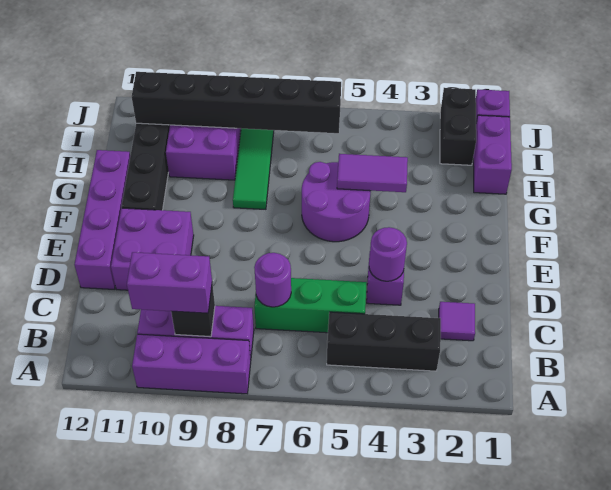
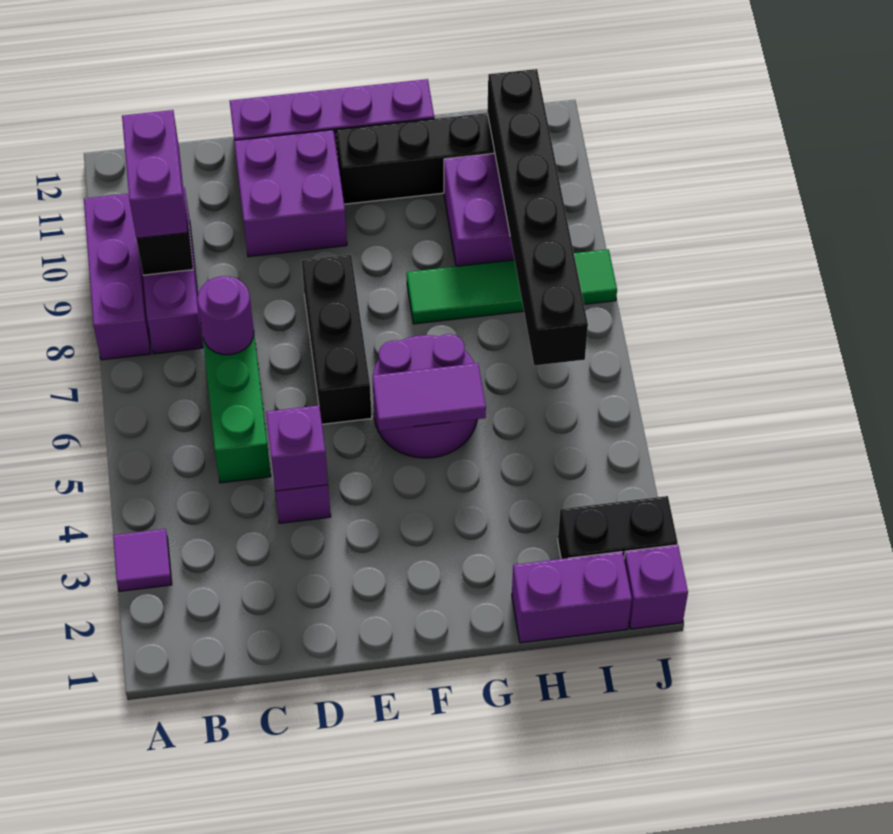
black 1x3 brick [327,312,441,371] -> black 1x3 brick moved to [301,254,372,424]
purple 1x1 tile [439,302,475,341] -> purple 1x1 tile moved to [113,529,172,591]
purple 1x1 round brick [369,227,407,281] -> purple 1x1 brick [266,405,328,491]
purple 1x2 tile [337,154,408,192] -> purple 1x2 tile turned to [373,363,486,431]

